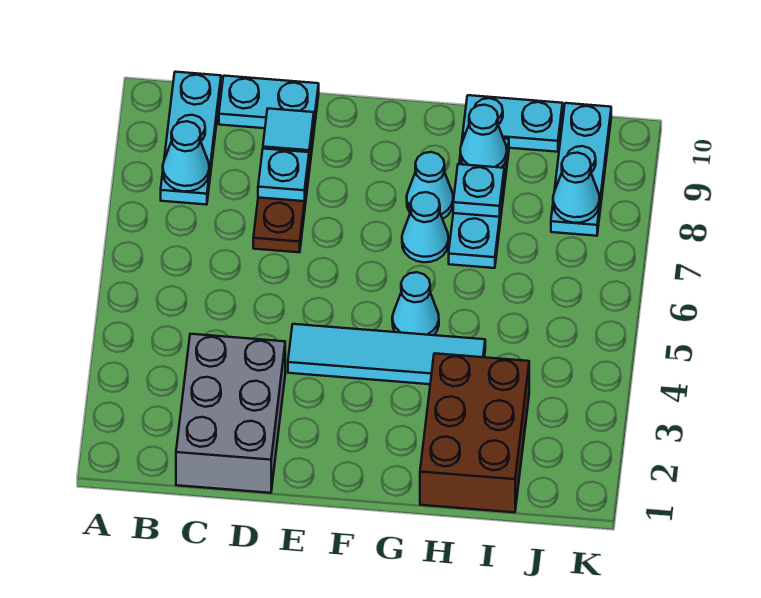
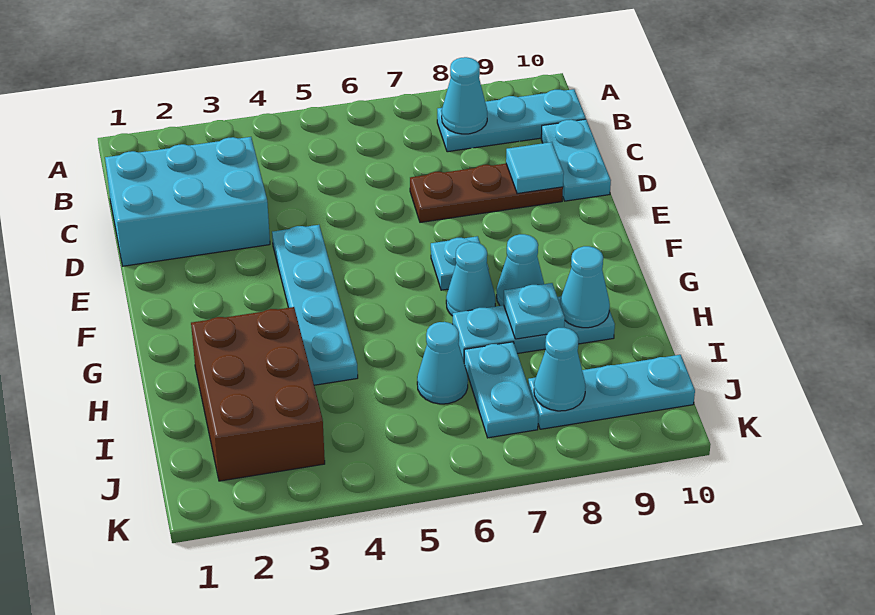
grey 2x3 brick [176,334,285,493] -> cyan 2x3 brick [105,137,270,266]
cyan 1x1 plate [258,149,309,201] -> cyan 1x1 plate moved to [431,236,489,290]
cyan 1x4 tile [288,324,485,384] -> cyan 1x4 plate [272,225,358,385]
cyan 1x1 cone [392,272,439,335] -> cyan 1x1 cone moved to [417,322,468,404]
brown 2x3 brick [420,353,529,512] -> brown 2x3 brick turned to [191,307,325,481]
cyan 1x2 plate [463,95,563,152] -> cyan 1x2 plate moved to [464,342,538,438]

